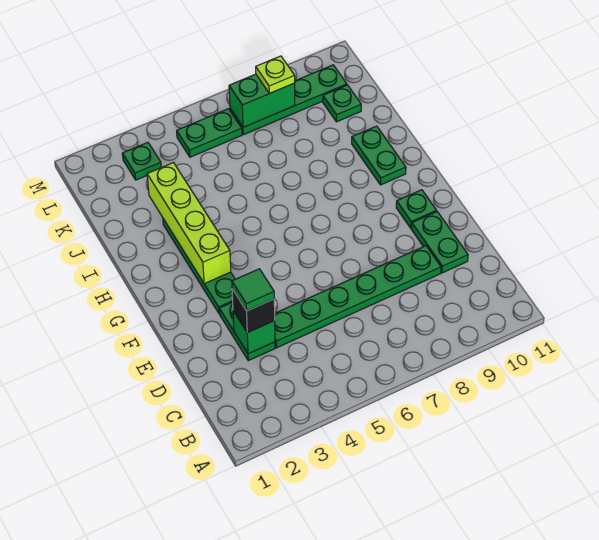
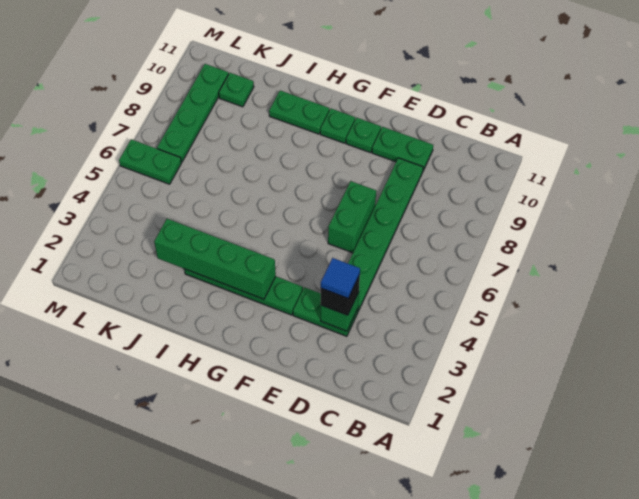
green 1x1 tile [232,269,274,311] -> blue 1x1 tile [321,258,360,298]
lime 1x4 brick [147,163,231,284] -> green 1x4 brick [154,219,276,299]
green 1x1 plate [122,142,161,180] -> green 1x1 plate moved to [320,109,355,143]
green 1x2 plate [177,109,242,157] -> green 1x2 plate turned to [119,139,181,184]
green 1x2 brick [229,74,295,127] -> green 1x2 brick moved to [328,181,376,253]
lime 1x1 plate [256,56,295,93] -> none

